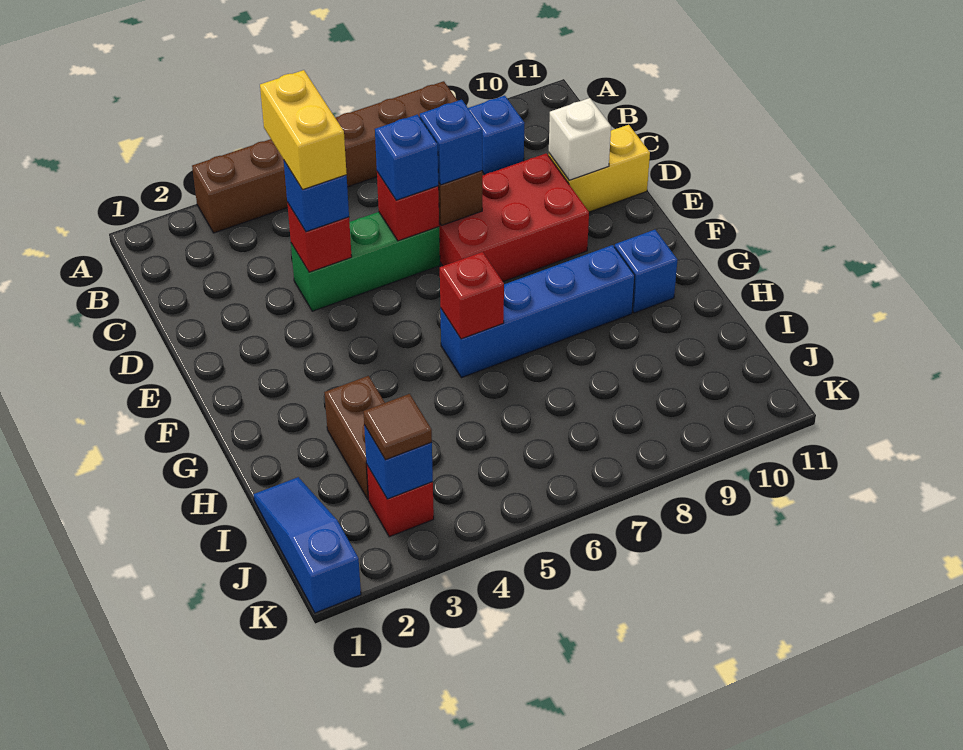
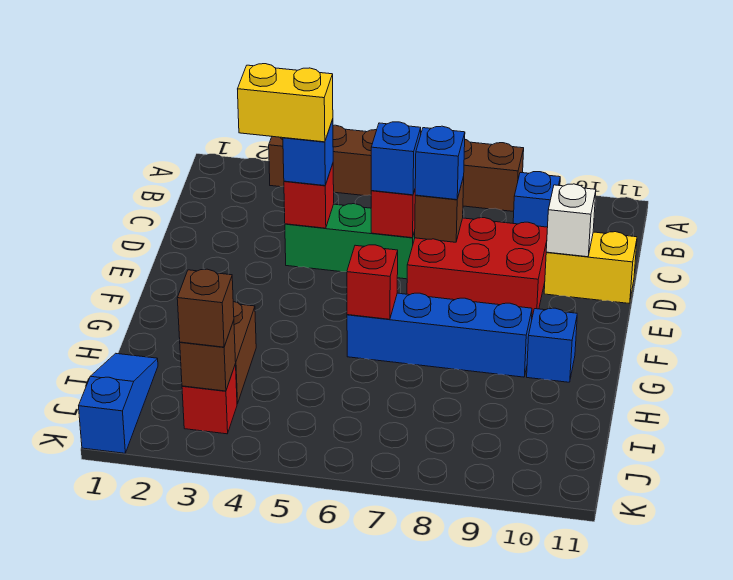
yellow 1x2 brick [260,70,347,190] -> yellow 1x2 brick turned to [238,64,333,142]
blue 1x1 brick [364,425,433,499] -> brown 1x1 brick [180,321,236,391]
brown 1x1 tile [363,394,432,460] -> brown 1x1 brick [177,269,234,347]

